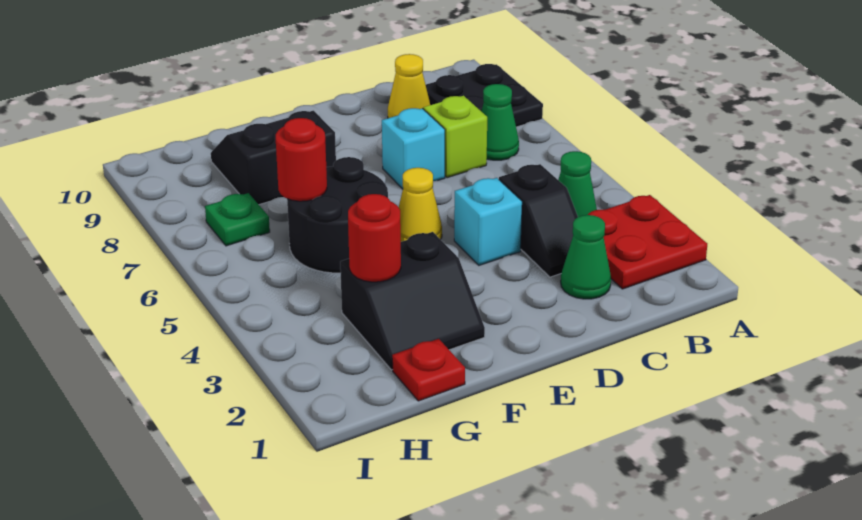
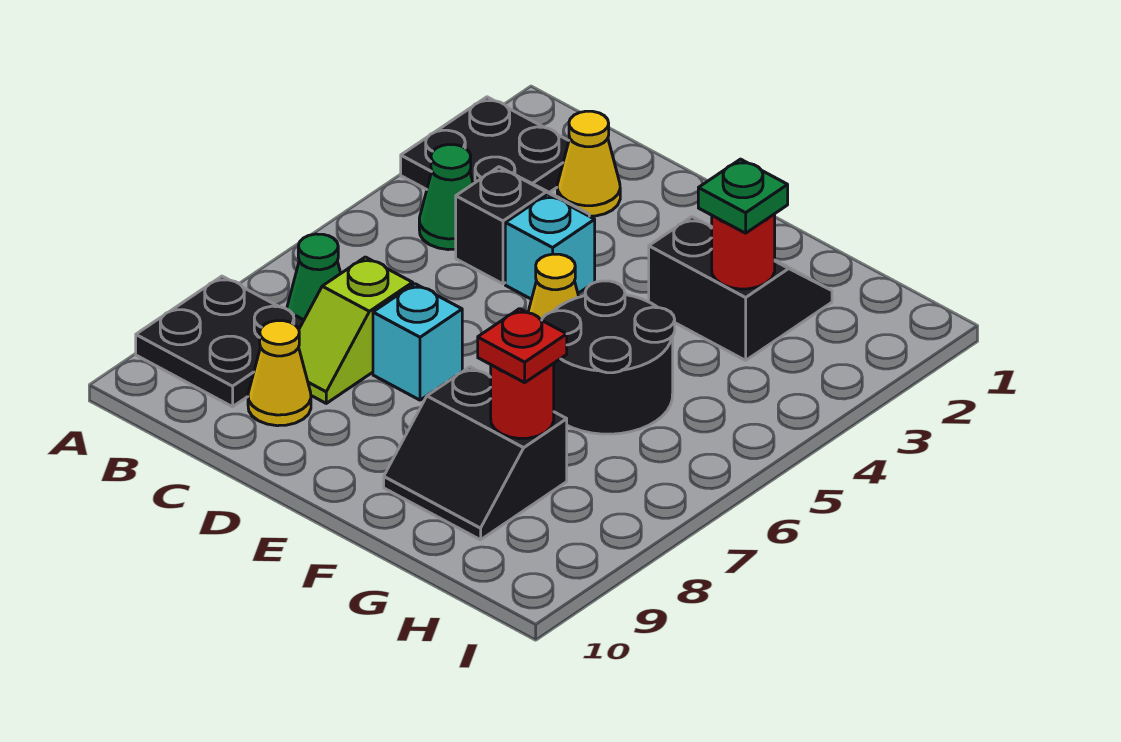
red 2x2 plate [588,195,707,289] -> black 2x2 plate [401,97,569,193]
green 1x1 cone [561,215,611,299] -> yellow 1x1 cone [557,111,620,216]
red 1x1 plate [392,339,465,401] -> red 1x1 plate moved to [478,309,567,383]
red 1x1 round brick [276,118,327,201] -> red 1x1 round brick moved to [491,364,554,439]
green 1x1 plate [205,193,270,246] -> green 1x1 plate moved to [698,159,788,233]

